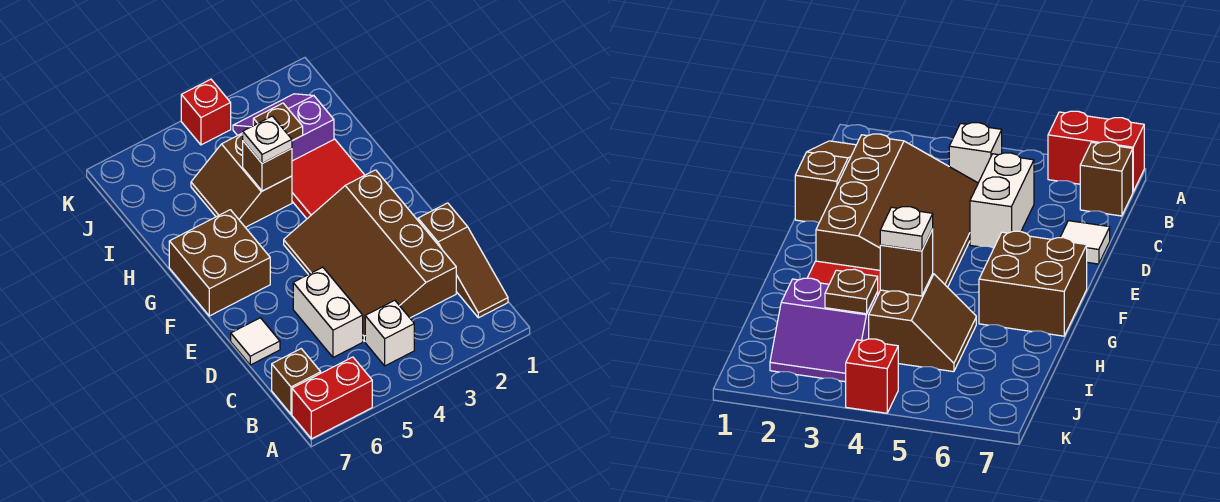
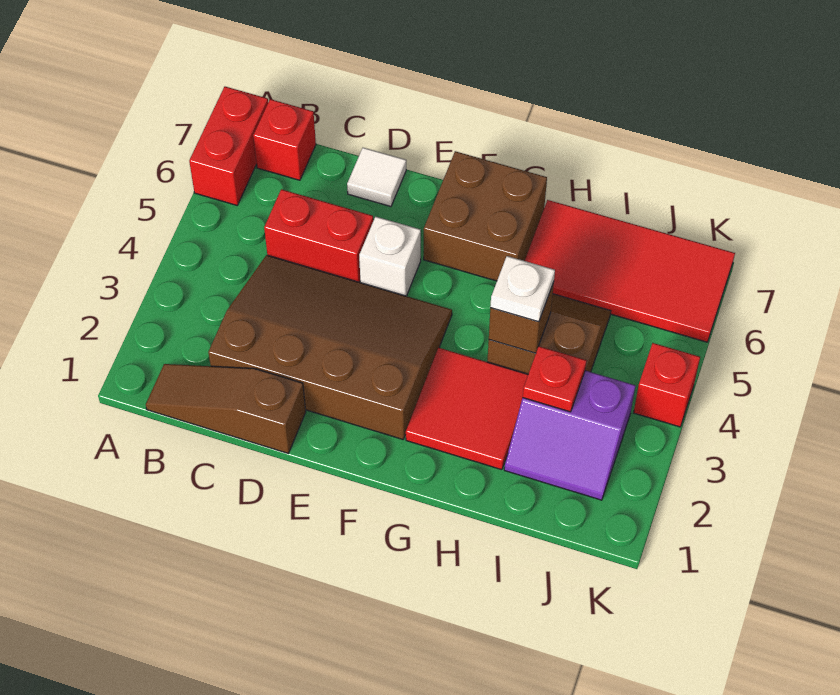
white 1x1 brick [365,300,414,366] -> white 1x1 brick moved to [359,216,421,296]
brown 1x1 brick [272,349,321,414] -> red 1x1 brick [253,99,316,180]
white 1x2 brick [293,267,363,357] -> red 1x2 brick [264,189,373,282]
none -> red 2x4 tile [525,200,735,342]
purple 2x2 slope [233,94,334,161] -> purple 2x2 slope turned to [504,370,635,500]
brown 1x1 plate [253,103,303,141] -> red 1x1 plate [523,346,587,412]

